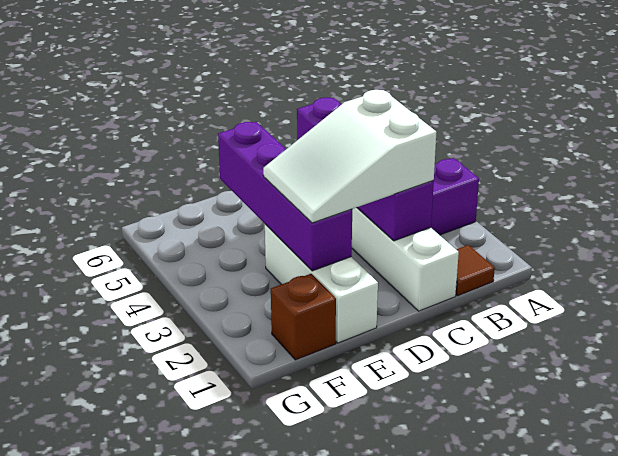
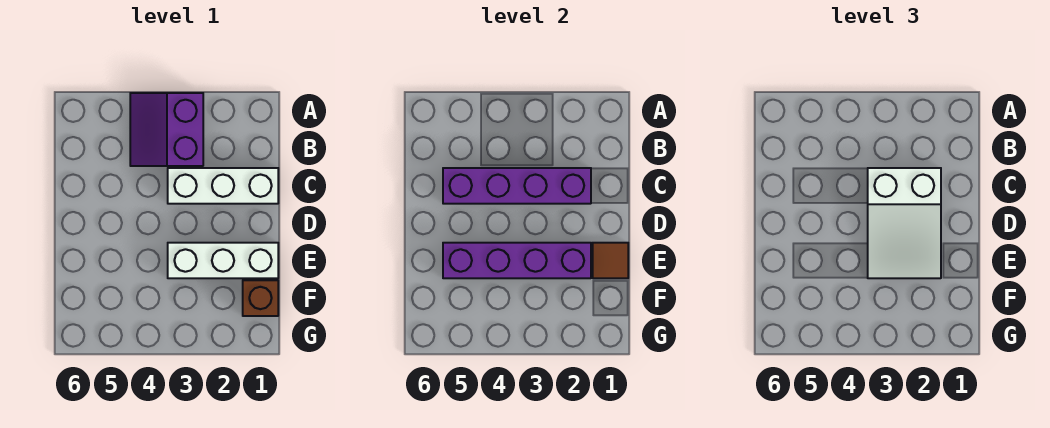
brown 1x1 tile [456,245,495,296] -> brown 1x1 tile moved to [593,243,628,278]

